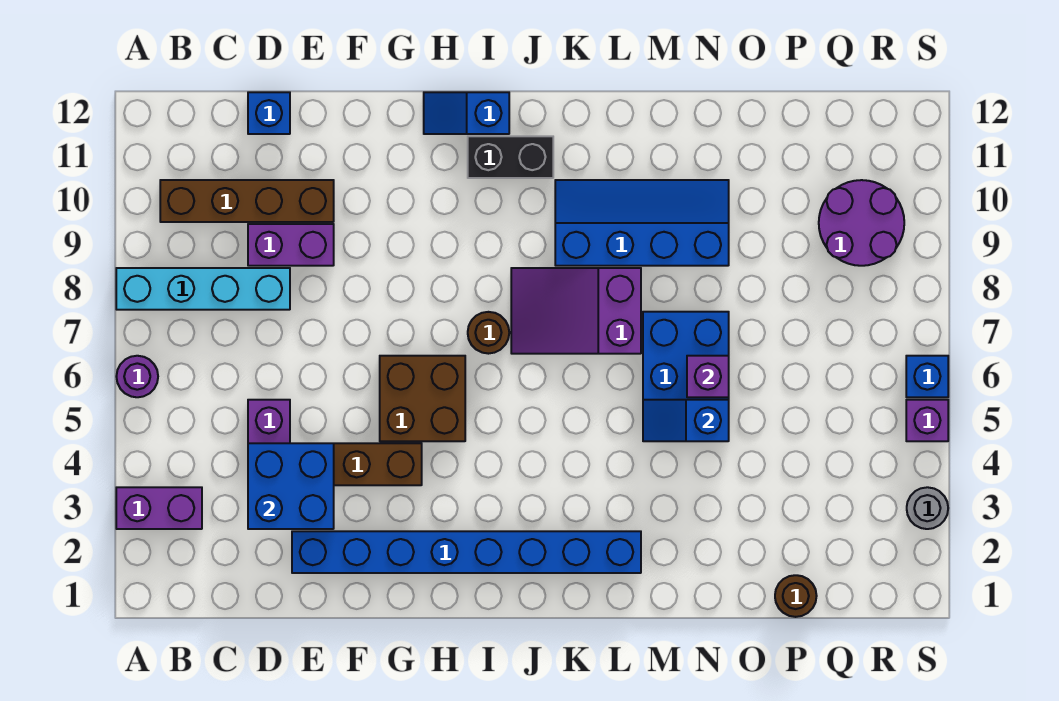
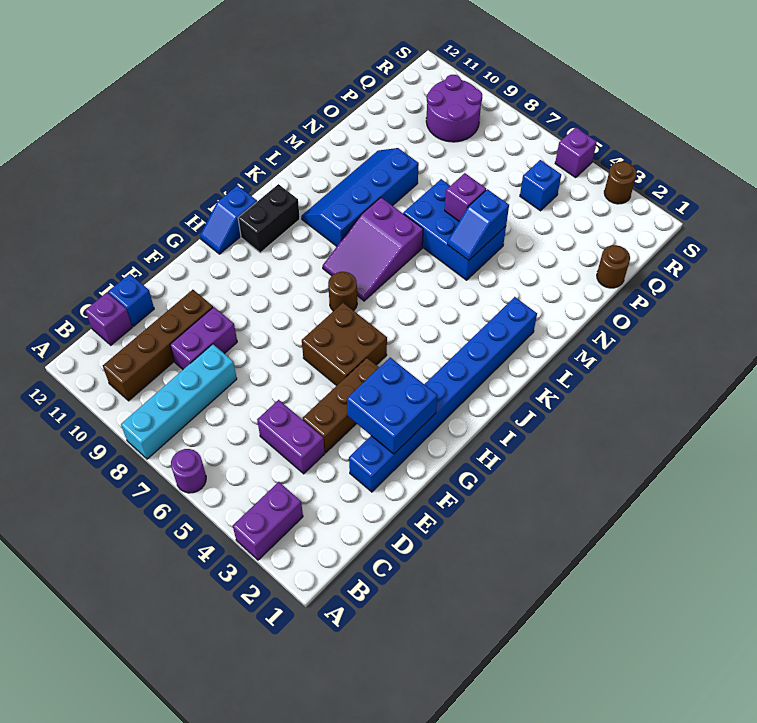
none -> purple 1x1 brick [85,293,132,345]
blue 2x2 brick [248,443,334,529] -> blue 2x2 brick moved to [347,358,437,454]
grey 1x1 round brick [907,487,948,529] -> brown 1x1 round brick [604,162,637,204]
blue 1x1 brick [906,356,948,397] -> blue 1x1 brick moved to [520,160,561,211]

